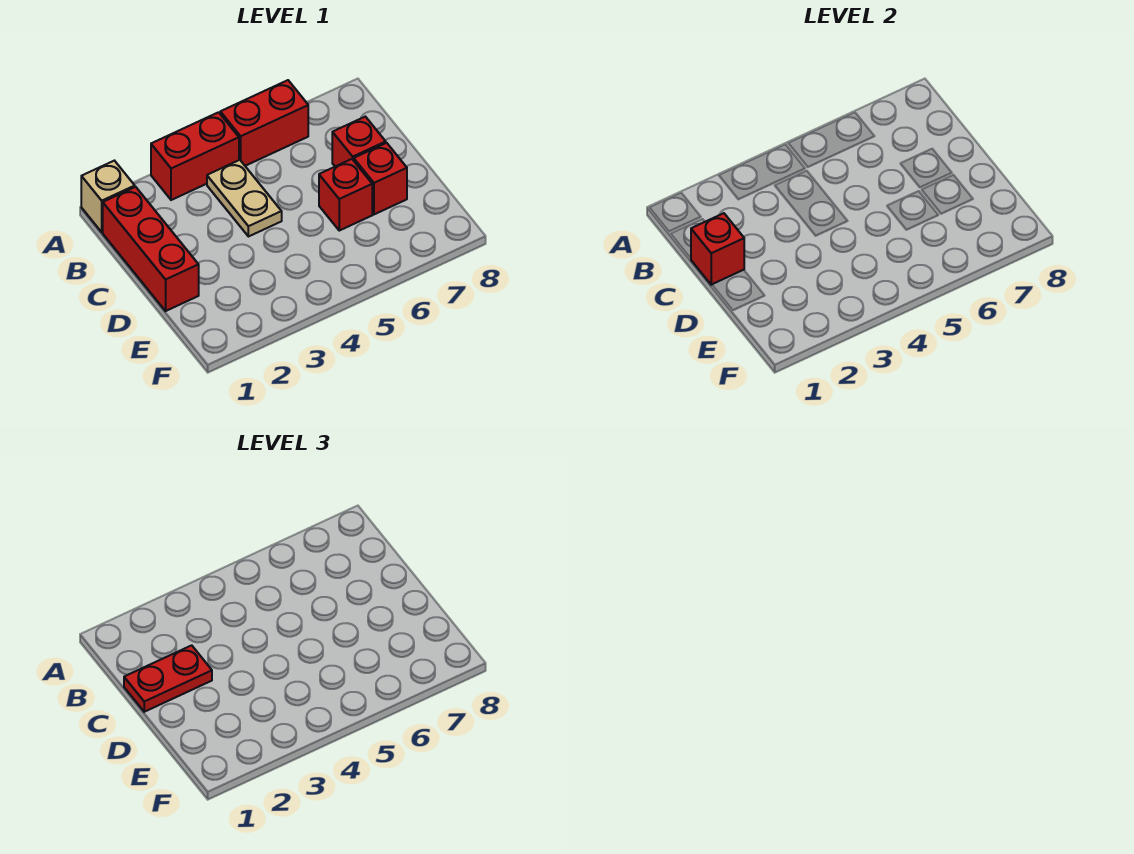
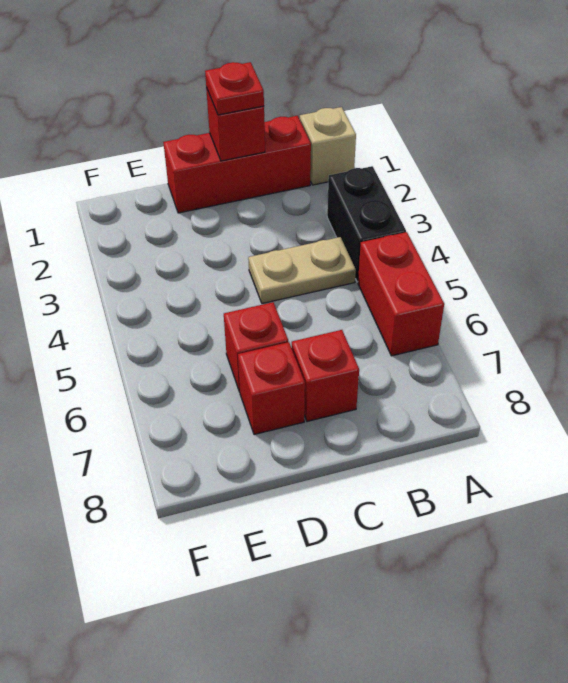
red 1x2 brick [151,112,239,200] -> black 1x2 brick [327,166,406,282]
red 1x2 plate [124,645,212,712] -> red 1x1 plate [205,62,264,115]

